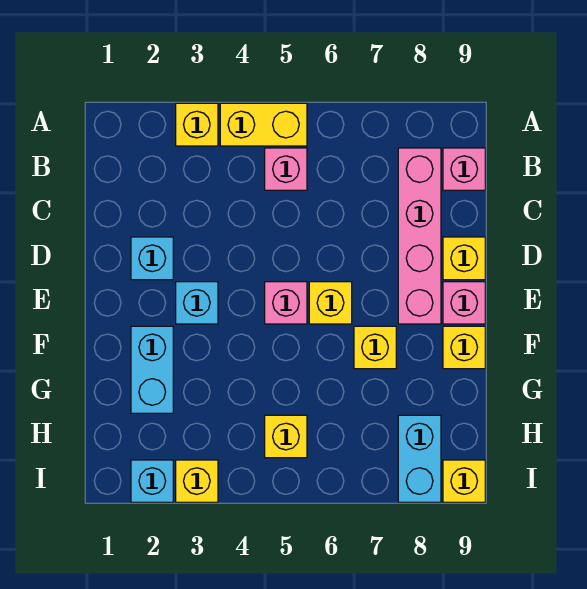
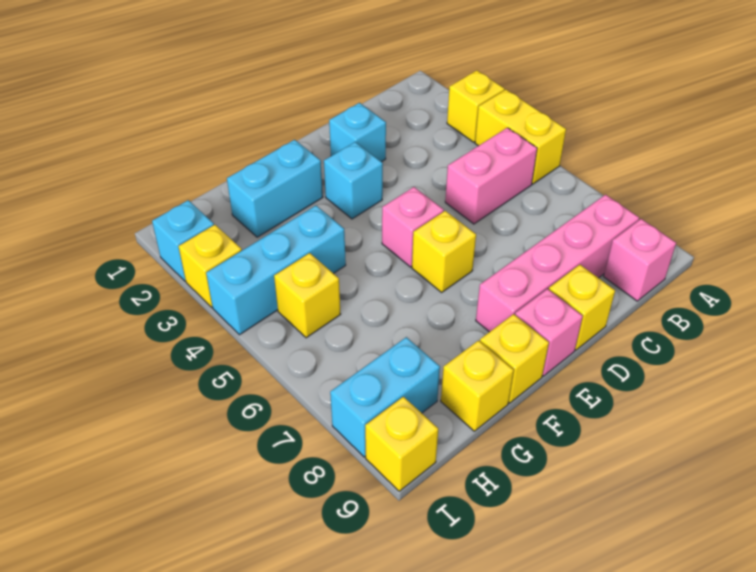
pink 1x1 brick [265,148,307,190] -> pink 1x2 brick [445,128,537,224]
yellow 1x1 brick [354,326,396,369] -> yellow 1x1 brick moved to [441,341,514,431]
none -> cyan 1x3 brick [206,206,346,335]

